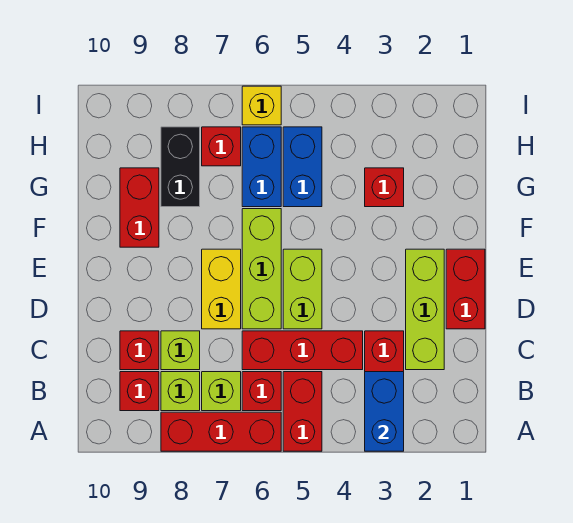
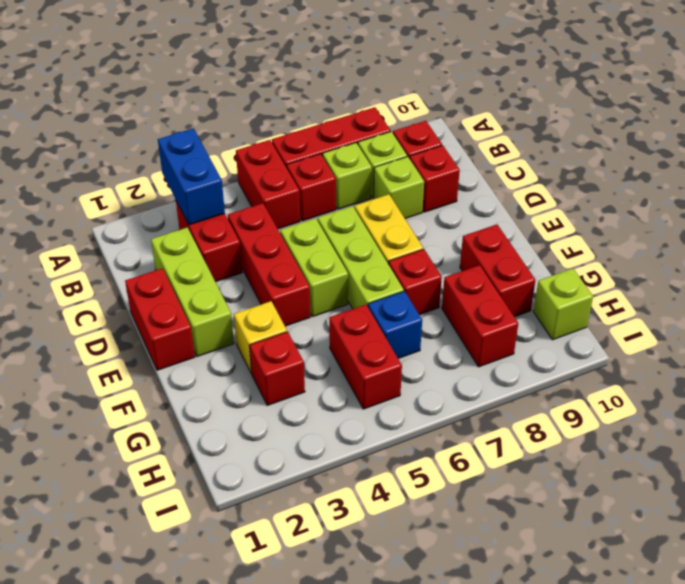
red 1x3 brick [242,331,363,370] -> red 1x3 brick turned to [228,203,311,326]
blue 1x2 brick [283,127,322,207] -> red 1x2 brick [329,305,402,409]
blue 1x2 brick [242,127,281,207] -> blue 1x1 brick [368,291,422,359]
black 1x2 brick [161,127,200,207] -> red 1x2 brick [442,265,518,367]
red 1x1 brick [202,127,241,166] -> red 1x1 brick moved to [389,249,442,315]
none -> lime 1x1 brick [533,269,593,340]
yellow 1x1 brick [242,86,281,125] -> yellow 1x1 brick moved to [234,301,287,374]

